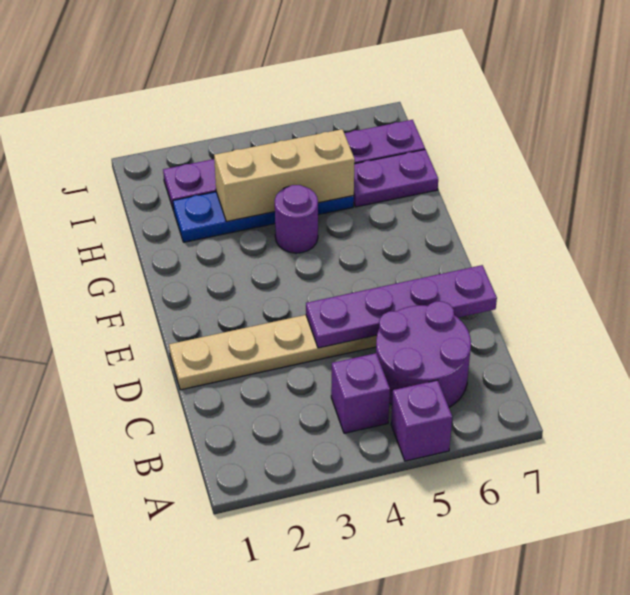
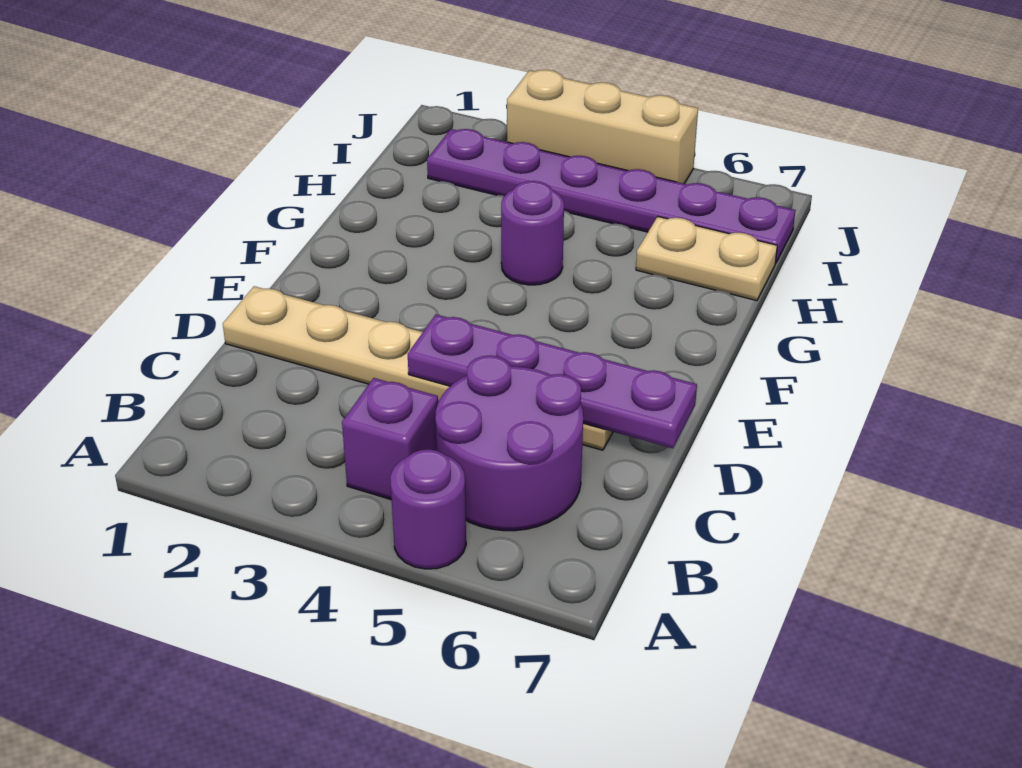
purple 1x1 brick [391,380,452,461] -> purple 1x1 round brick [390,449,466,569]
blue 1x4 plate [173,192,354,242] -> none
tan 1x3 brick [214,129,355,221] -> tan 1x3 brick moved to [507,70,698,184]
purple 1x2 plate [354,149,438,207] -> tan 1x2 plate [636,217,777,301]

